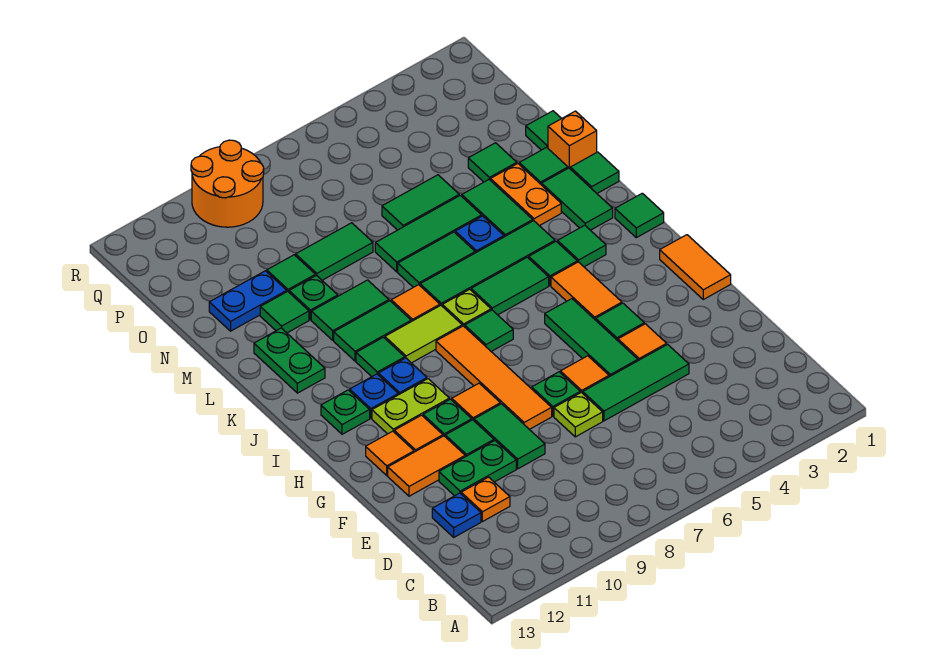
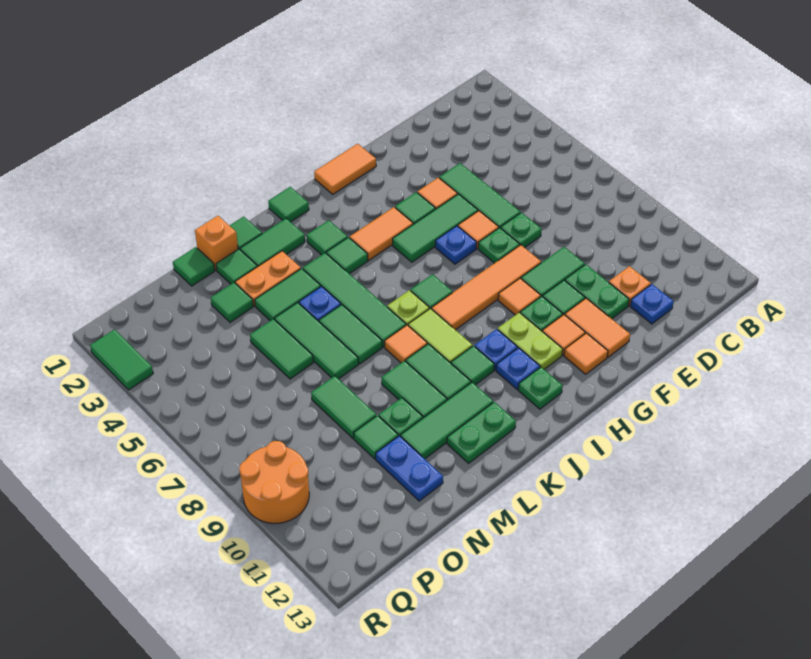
lime 1x1 plate [554,392,603,437] -> green 1x1 plate [501,213,542,248]
none -> blue 1x1 plate [435,226,477,264]
green 1x2 tile [471,257,549,315] -> green 1x2 tile moved to [90,329,153,390]
green 1x1 tile [260,291,309,333] -> green 1x3 tile [401,382,493,459]

